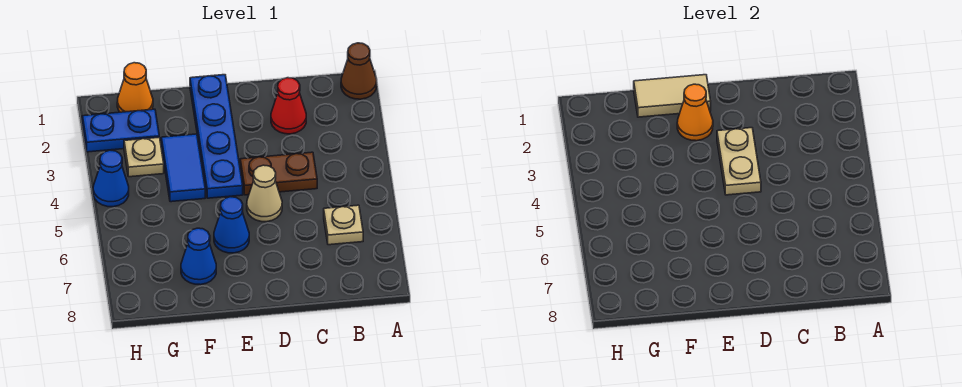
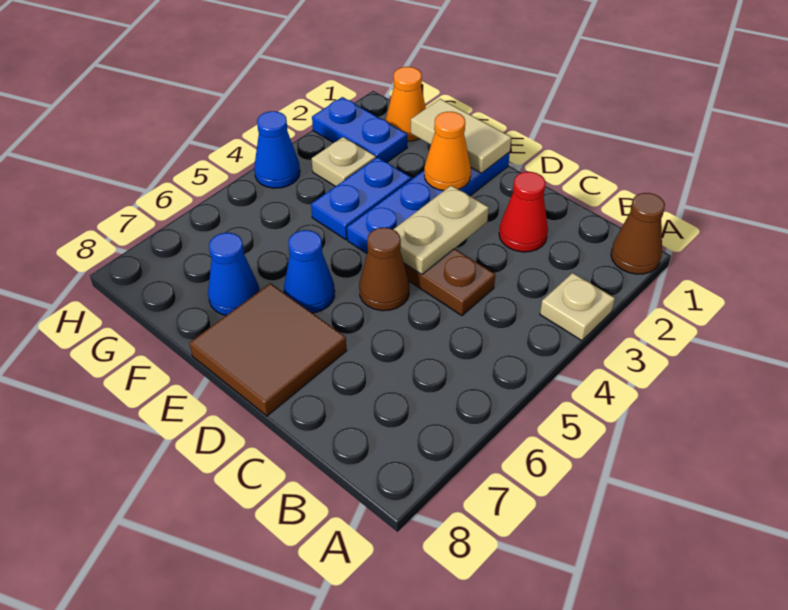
tan 1x1 plate [324,205,363,245] -> tan 1x1 plate moved to [540,273,615,341]
tan 1x1 cone [247,165,282,222] -> brown 1x1 cone [359,228,409,311]
none -> brown 2x2 tile [190,283,347,416]
blue 1x2 tile [161,134,205,202] -> blue 1x2 plate [311,157,411,240]

